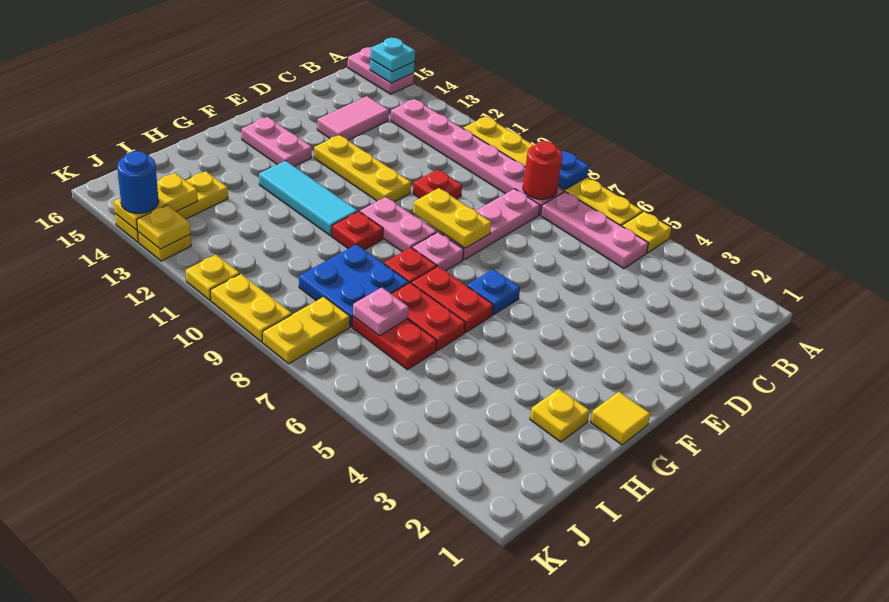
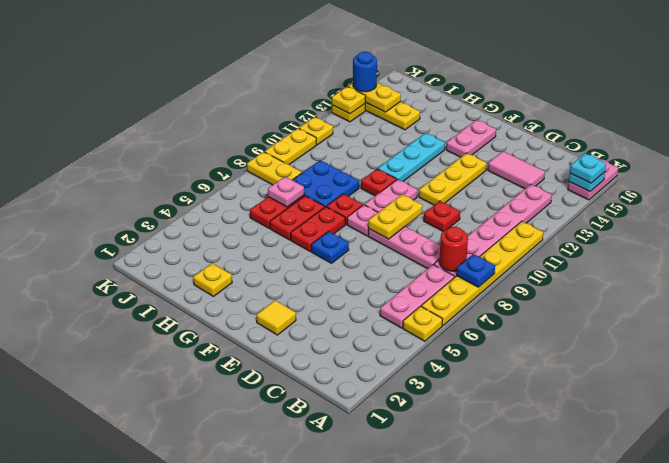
yellow 1x1 tile [591,392,650,445] -> yellow 1x1 tile moved to [257,300,296,335]
cyan 1x3 tile [259,161,358,236] -> cyan 1x3 plate [378,133,445,181]

